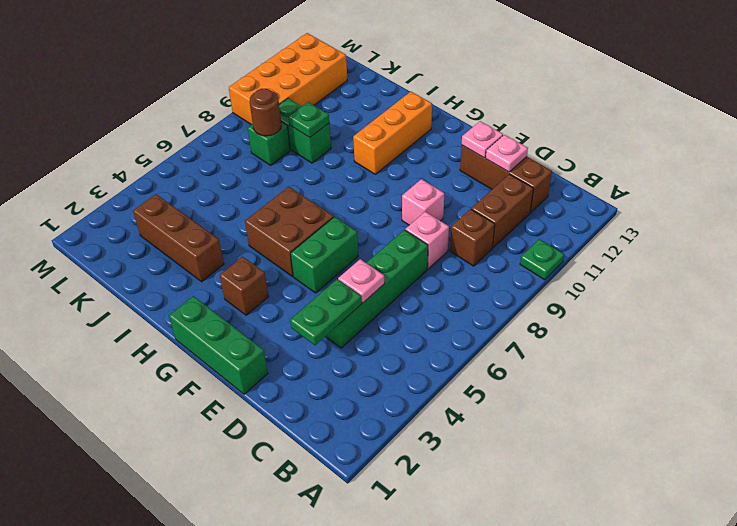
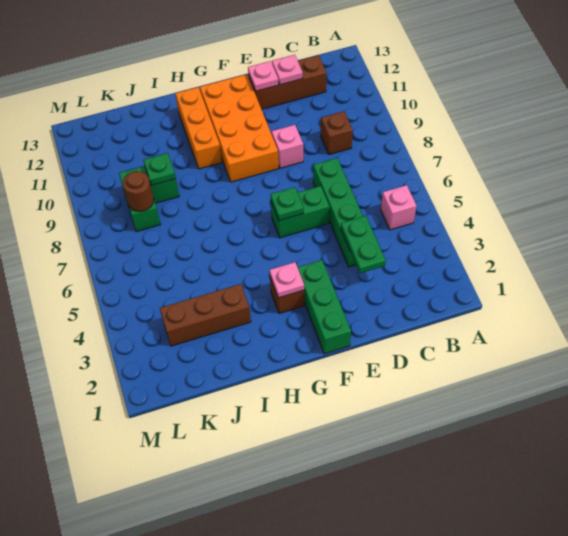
green 1x1 plate [520,239,564,280] -> green 1x1 plate moved to [270,187,304,221]
brown 1x2 brick [471,174,533,248] -> none
pink 1x1 plate [338,259,385,303] -> pink 1x1 plate moved to [270,262,304,298]
pink 1x1 brick [405,212,449,269] -> pink 1x1 brick moved to [381,185,416,230]
green 1x3 brick [169,296,268,394] -> green 1x3 brick turned to [298,260,351,354]
green 1x2 brick [291,217,358,293] -> green 1x2 brick turned to [271,186,330,238]
brown 2x2 brick [245,187,334,276] -> none
orange 2x4 brick [229,33,347,125] -> orange 2x4 brick moved to [200,74,279,182]

